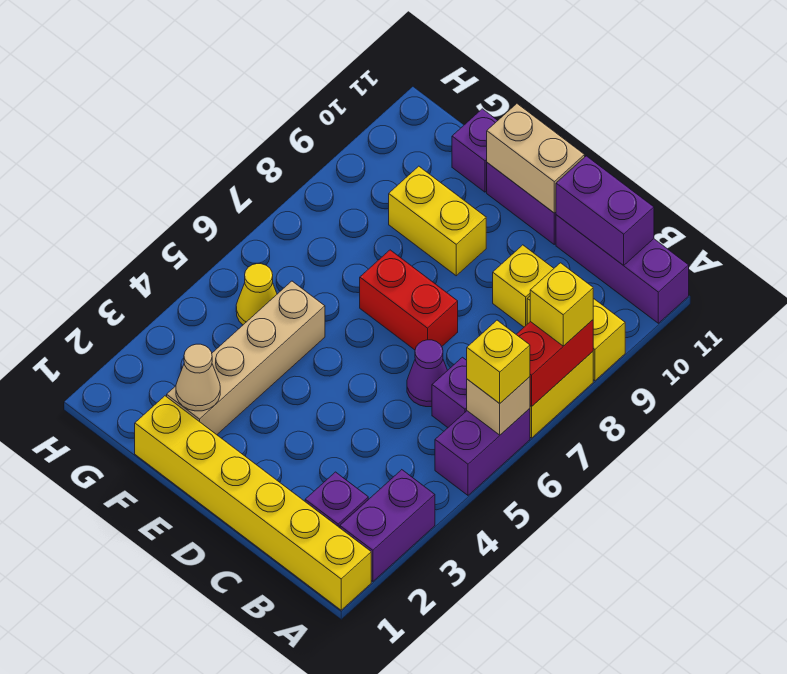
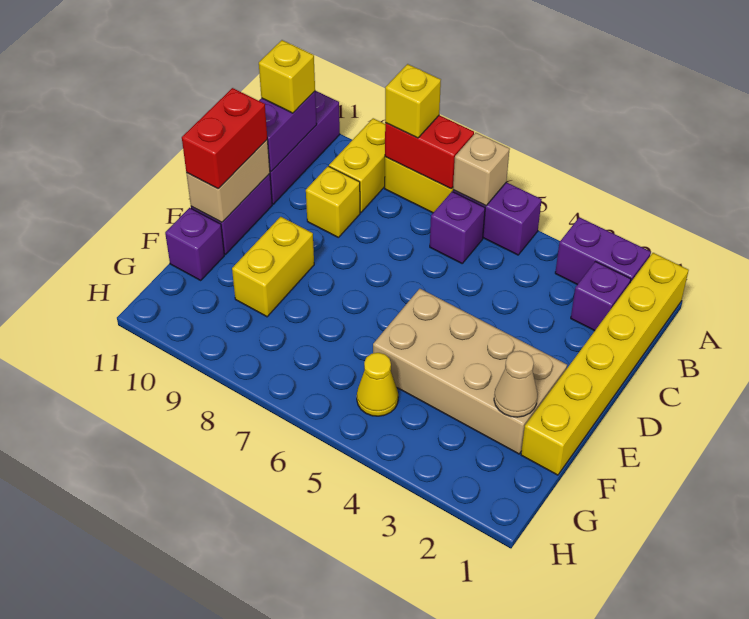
yellow 1x1 brick [467,320,530,403] -> yellow 1x1 brick moved to [259,40,315,113]
purple 1x1 cone [407,340,448,407] -> none
red 1x2 brick [360,250,458,350] -> red 1x2 brick moved to [182,88,267,189]
tan 1x4 brick [167,281,325,435] -> tan 2x4 brick [373,289,567,454]

